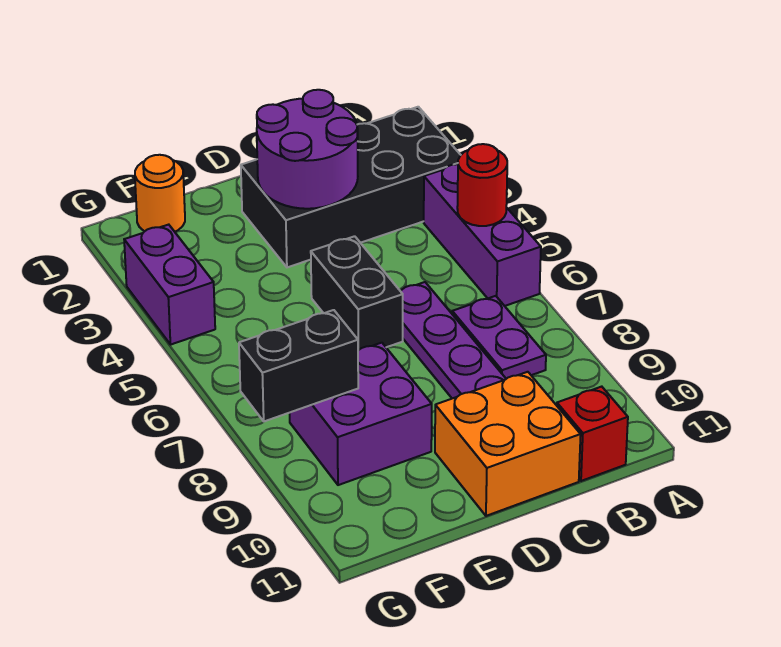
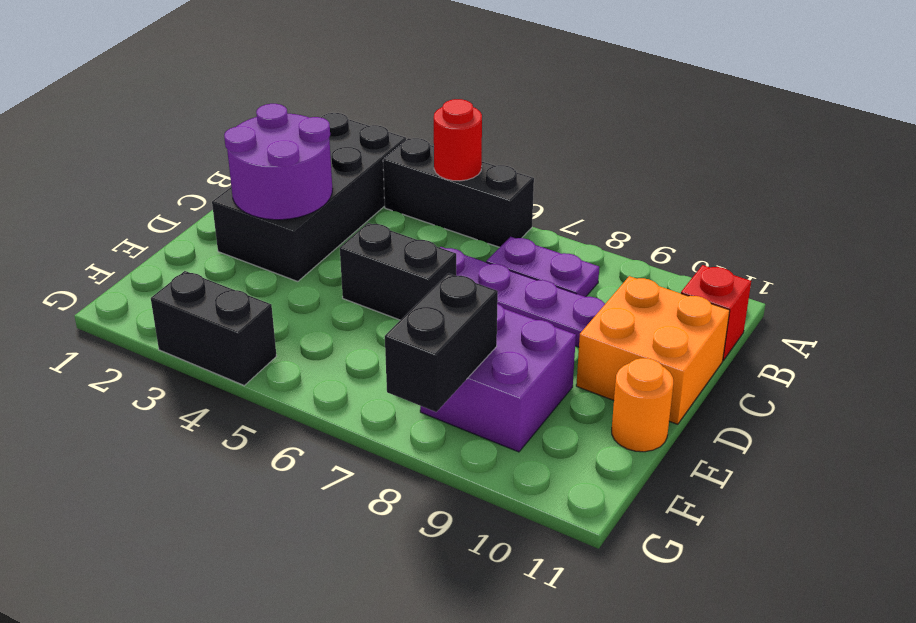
purple 1x3 brick [424,164,541,306] -> black 1x3 brick [383,138,534,247]
orange 1x1 round brick [135,155,185,232] -> orange 1x1 round brick moved to [612,358,673,452]
purple 1x2 brick [124,225,215,345] -> black 1x2 brick [151,271,276,385]

